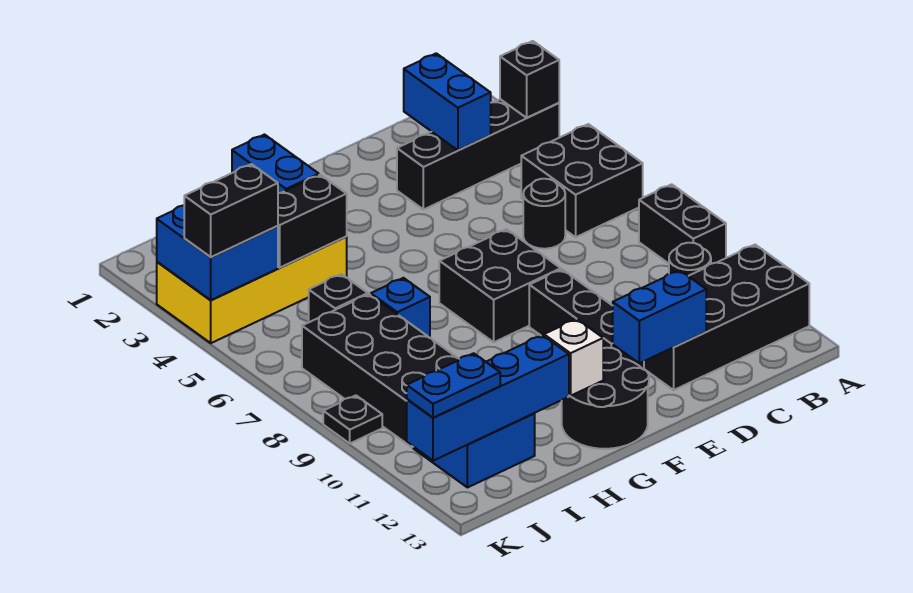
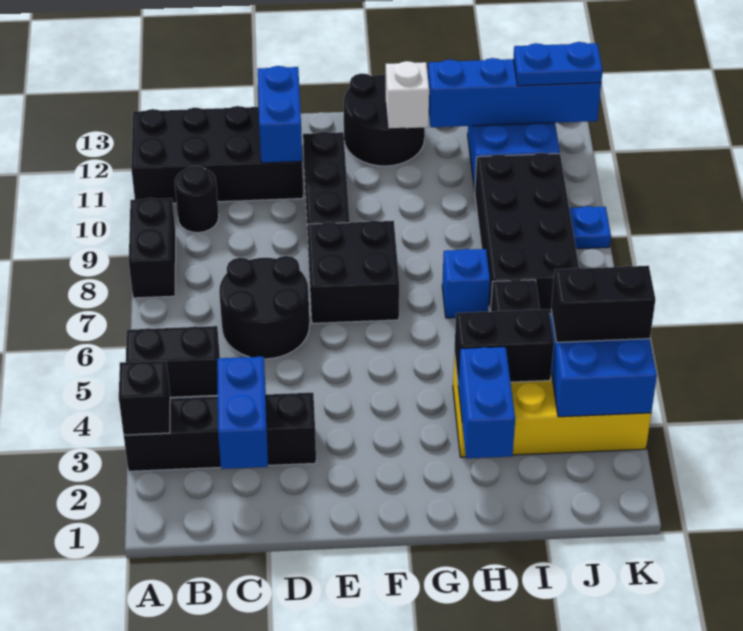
black 2x2 brick [521,124,643,237] -> black 1x2 brick [126,326,220,397]
black 1x1 round brick [523,179,565,249] -> black 2x2 round brick [219,256,310,359]
blue 1x2 brick [613,270,706,363] -> blue 1x2 brick turned to [258,66,302,163]
black 1x1 plate [323,396,382,443] -> blue 1x1 plate [569,206,611,249]

